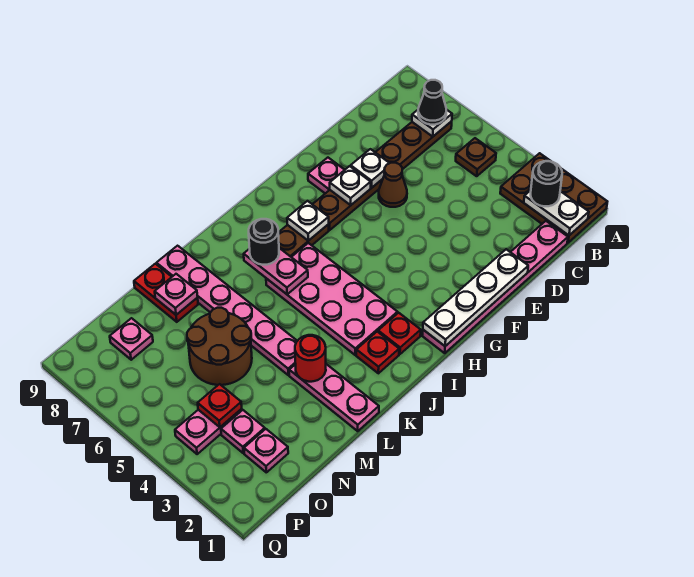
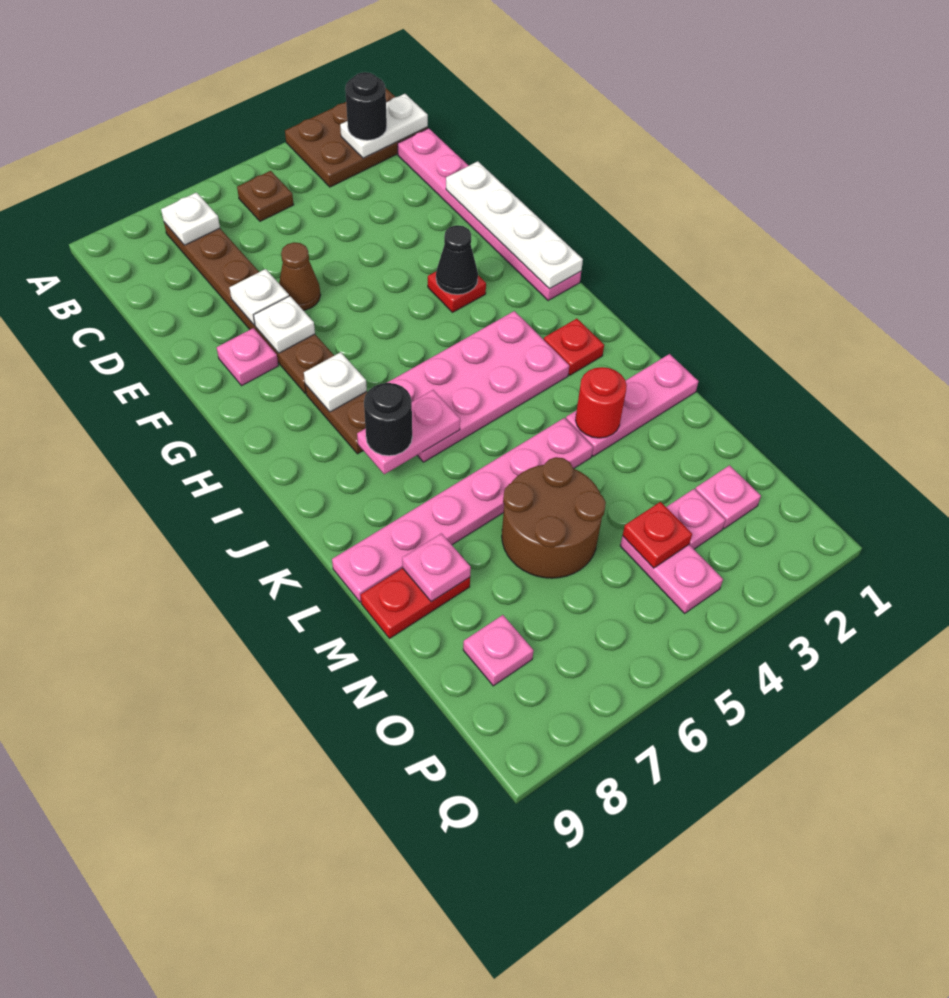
black 1x1 cone [418,80,446,125] -> black 1x1 cone moved to [436,225,478,295]
red 1x1 plate [378,313,421,354] -> red 1x1 plate moved to [428,272,486,312]

